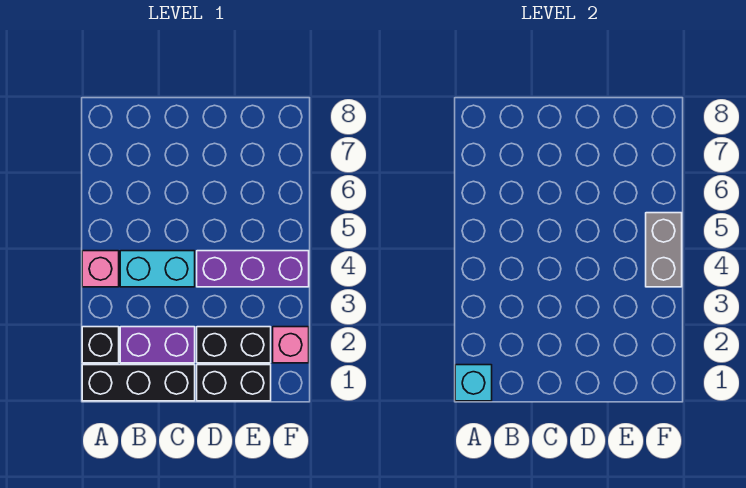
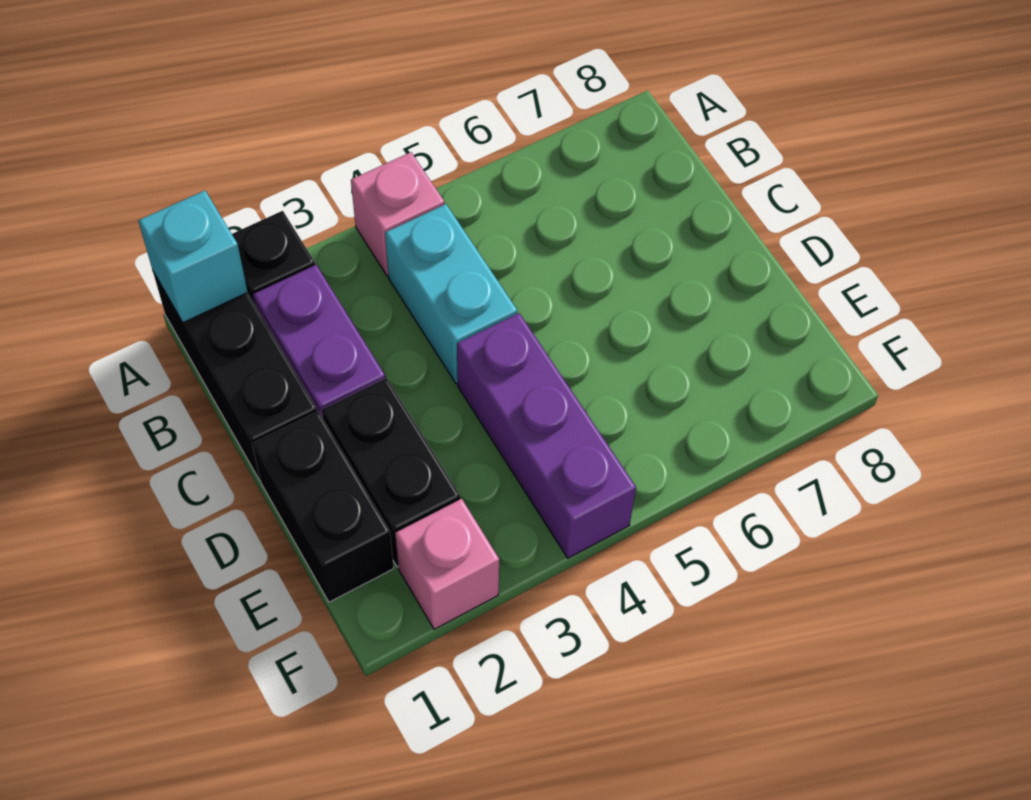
grey 1x2 brick [646,213,682,287] -> none

